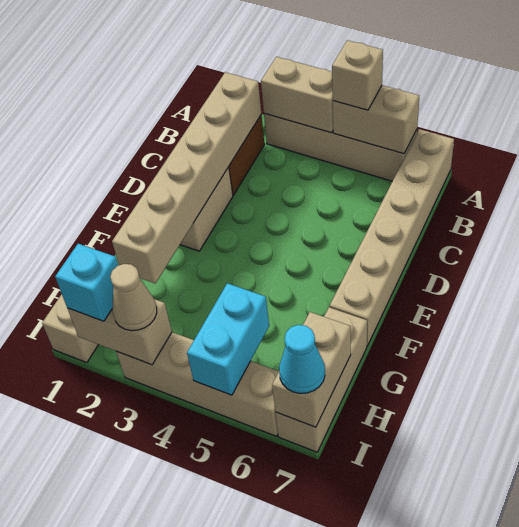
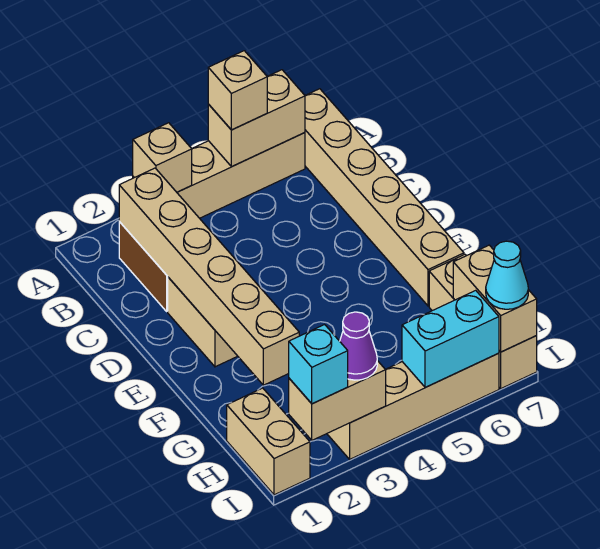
tan 1x2 brick [261,57,333,133] -> tan 1x1 brick [133,123,192,192]
cyan 1x2 brick [187,283,269,395] -> cyan 1x2 brick turned to [402,290,499,388]
tan 1x1 cone [110,264,157,331] -> purple 1x1 cone [340,312,377,380]

